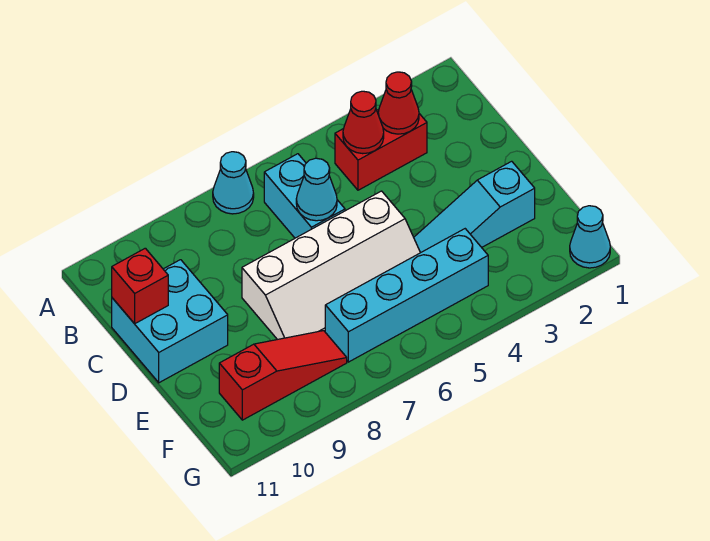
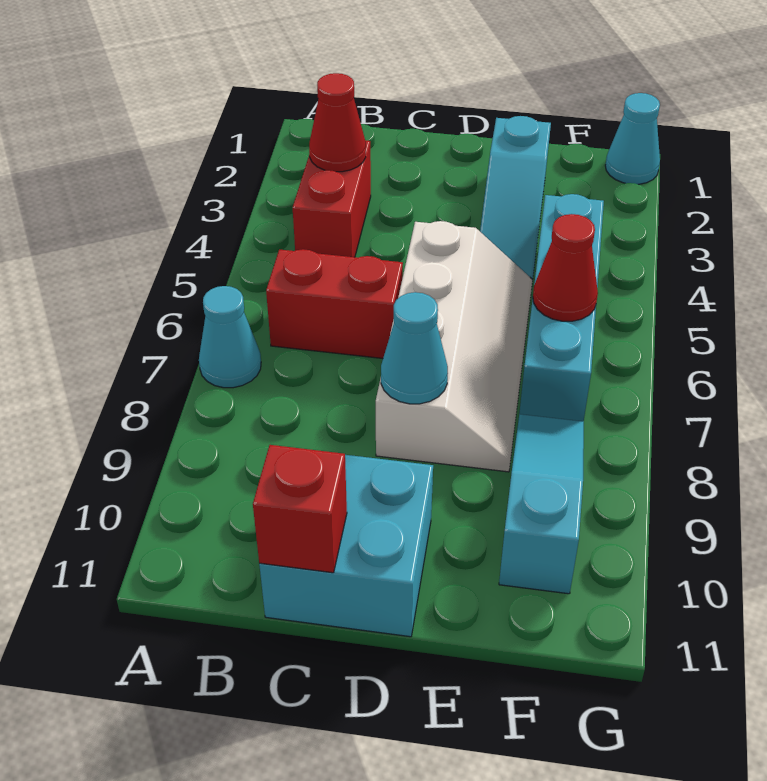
red 1x1 cone [343,91,384,154] -> red 1x1 cone moved to [533,214,598,321]
cyan 1x2 brick [264,154,345,238] -> red 1x2 brick [266,249,403,358]
cyan 1x1 cone [296,158,337,221] -> cyan 1x1 cone moved to [381,292,448,404]
red 1x3 slope [219,331,347,420] -> cyan 1x3 slope [499,414,584,594]

